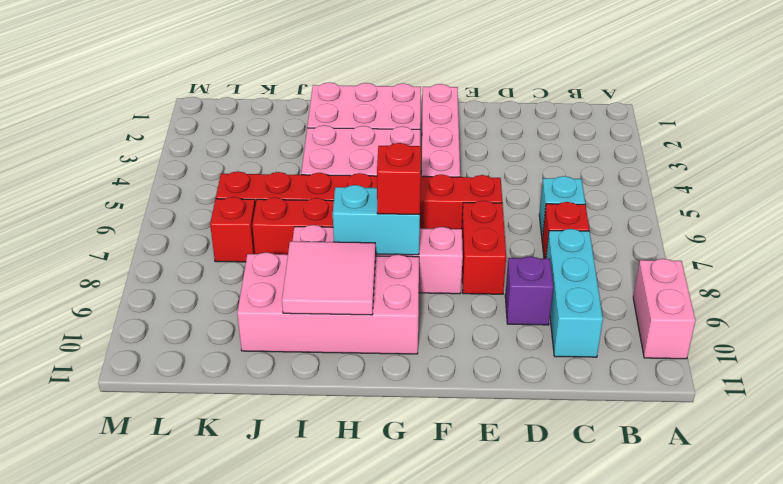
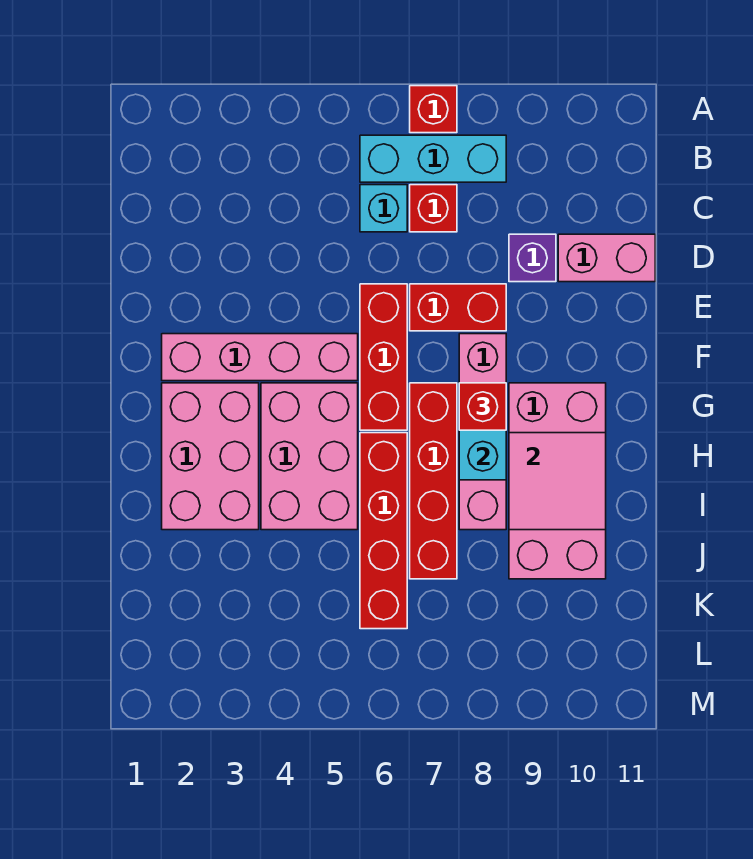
pink 1x2 brick [633,259,695,359] -> pink 1x2 brick moved to [558,234,655,282]
cyan 1x3 brick [546,229,603,357] -> cyan 1x3 brick moved to [360,135,506,182]
red 1x1 brick [210,197,255,262] -> red 1x1 brick moved to [410,86,457,133]

